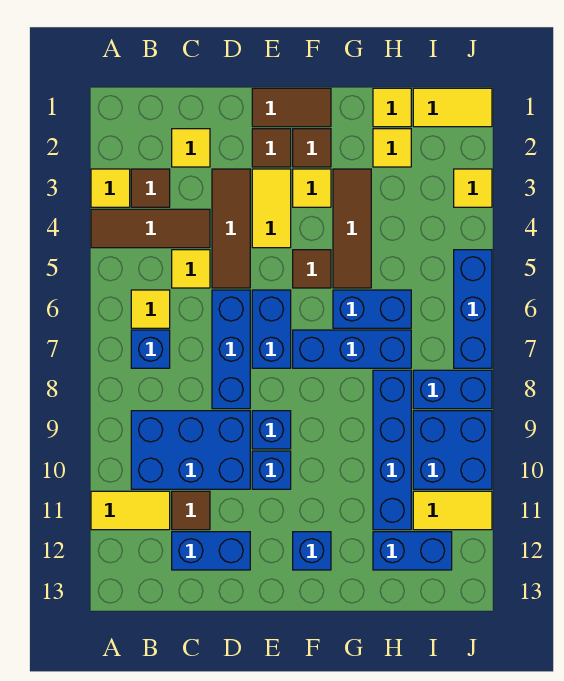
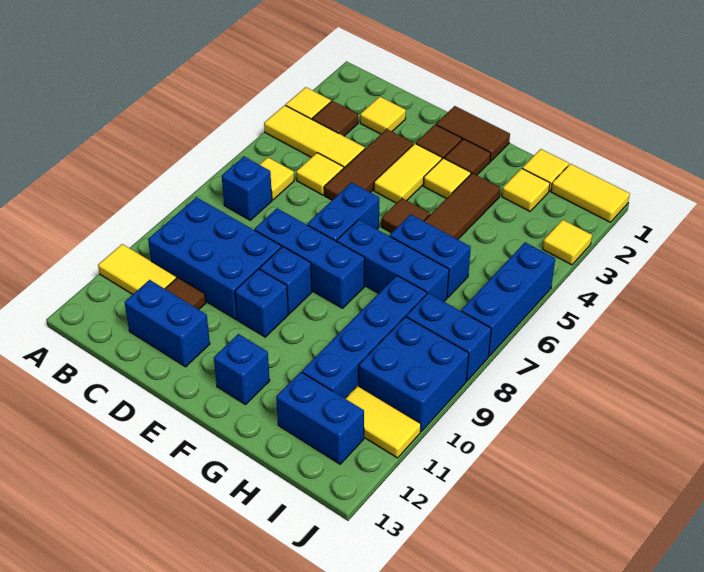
brown 1x3 tile [91,209,210,248] -> yellow 1x3 tile [264,105,365,168]
blue 1x3 brick [212,290,250,409] -> blue 1x3 brick turned to [255,208,365,308]

